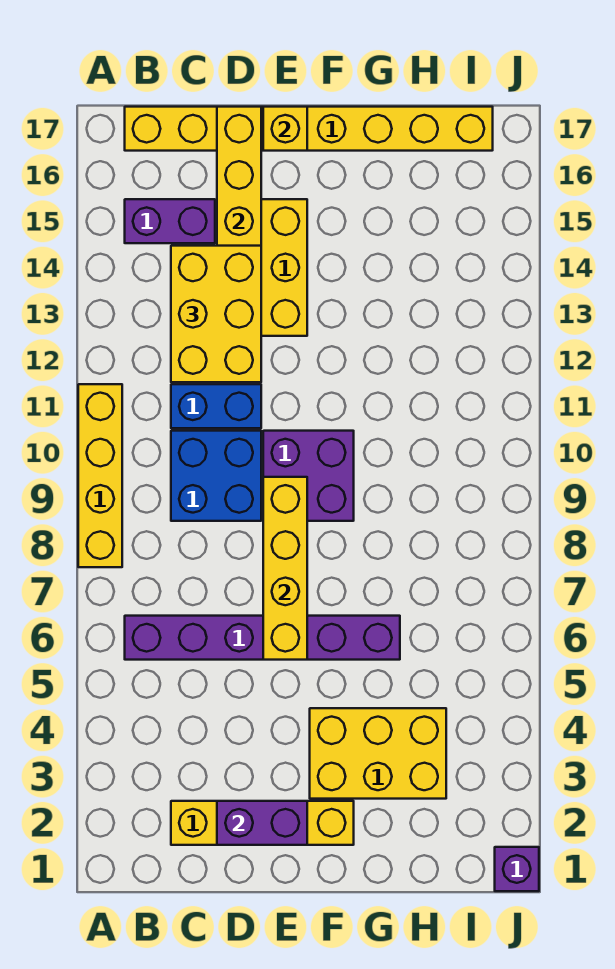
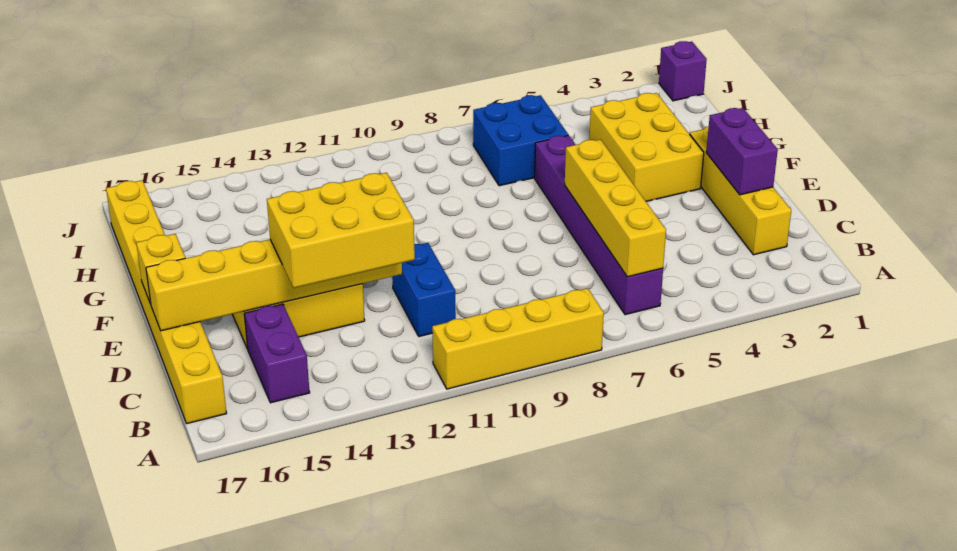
blue 2x2 brick [171,431,261,521] -> blue 2x2 brick moved to [473,95,568,186]
yellow 1x4 brick [263,477,307,660] -> yellow 1x4 brick turned to [565,139,666,277]
purple 2x2 brick [263,431,354,521] -> none

